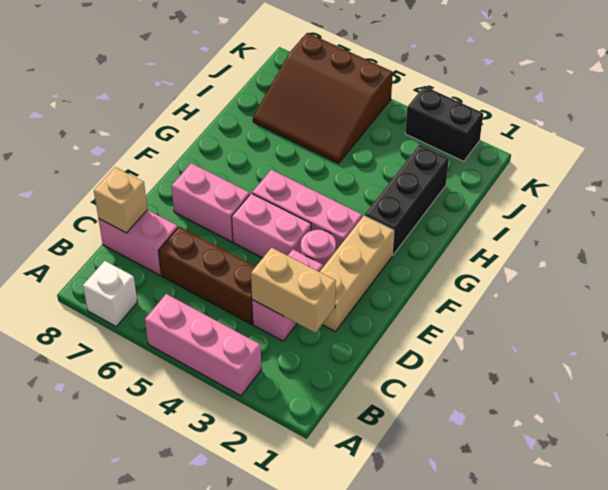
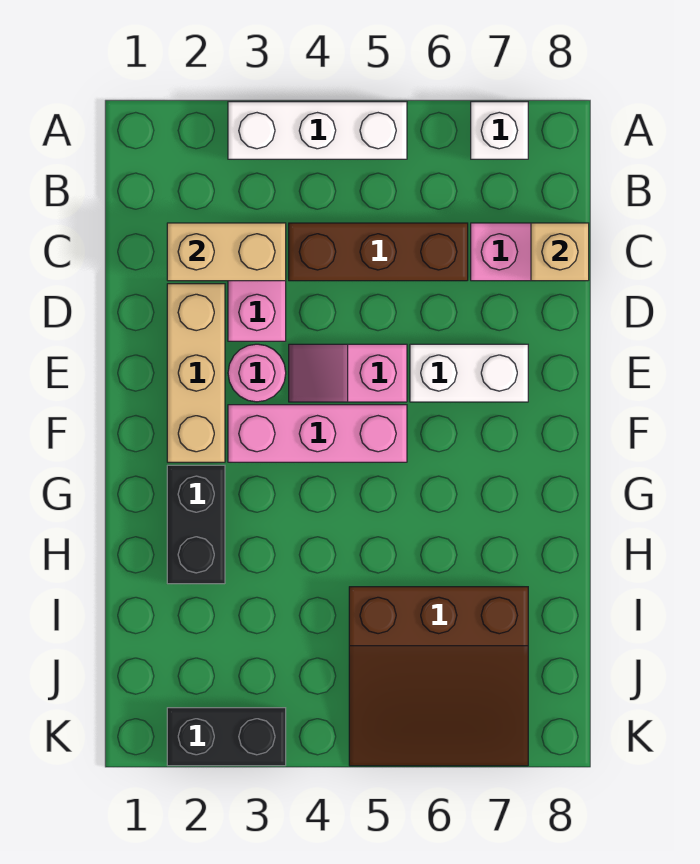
pink 1x3 brick [145,294,261,396] -> white 1x3 brick [228,102,407,159]
pink 1x2 brick [232,193,311,258] -> pink 1x2 slope [289,344,407,402]
pink 1x2 brick [171,163,250,242] -> white 1x2 brick [410,344,528,402]
black 1x3 brick [365,145,449,255] -> black 1x2 brick [167,465,225,584]
brown 3x3 slope [253,33,393,163] -> brown 3x3 slope turned to [349,587,528,766]

